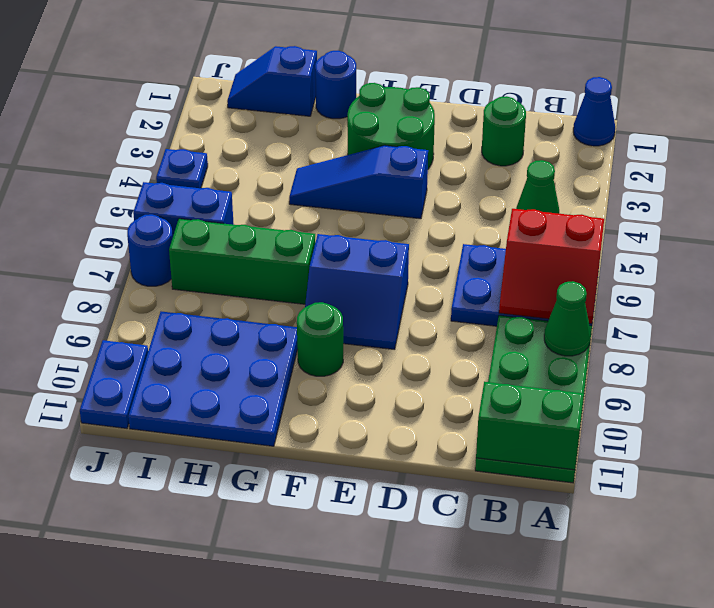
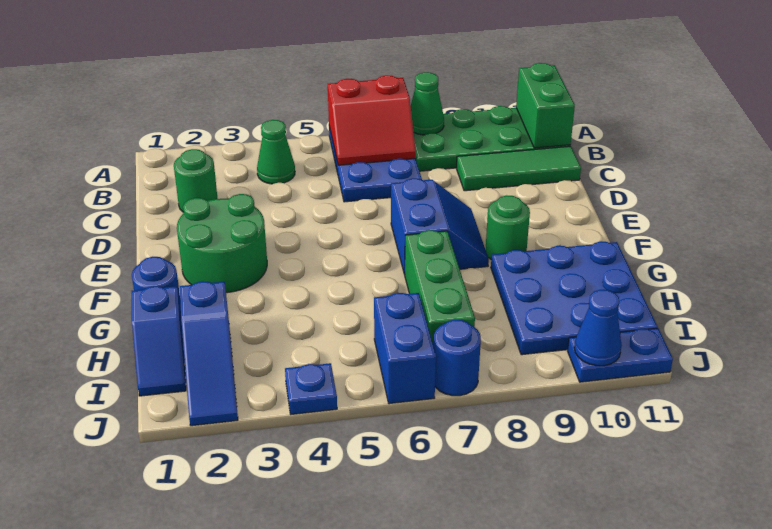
blue 1x1 cone [573,77,615,146] -> blue 1x1 cone moved to [574,290,622,366]
red 2x2 slope [499,209,604,324] -> red 2x2 slope turned to [328,75,416,165]
none -> green 1x3 tile [457,146,581,191]
blue 1x3 slope [289,145,428,219] -> blue 1x3 slope moved to [180,281,238,426]

